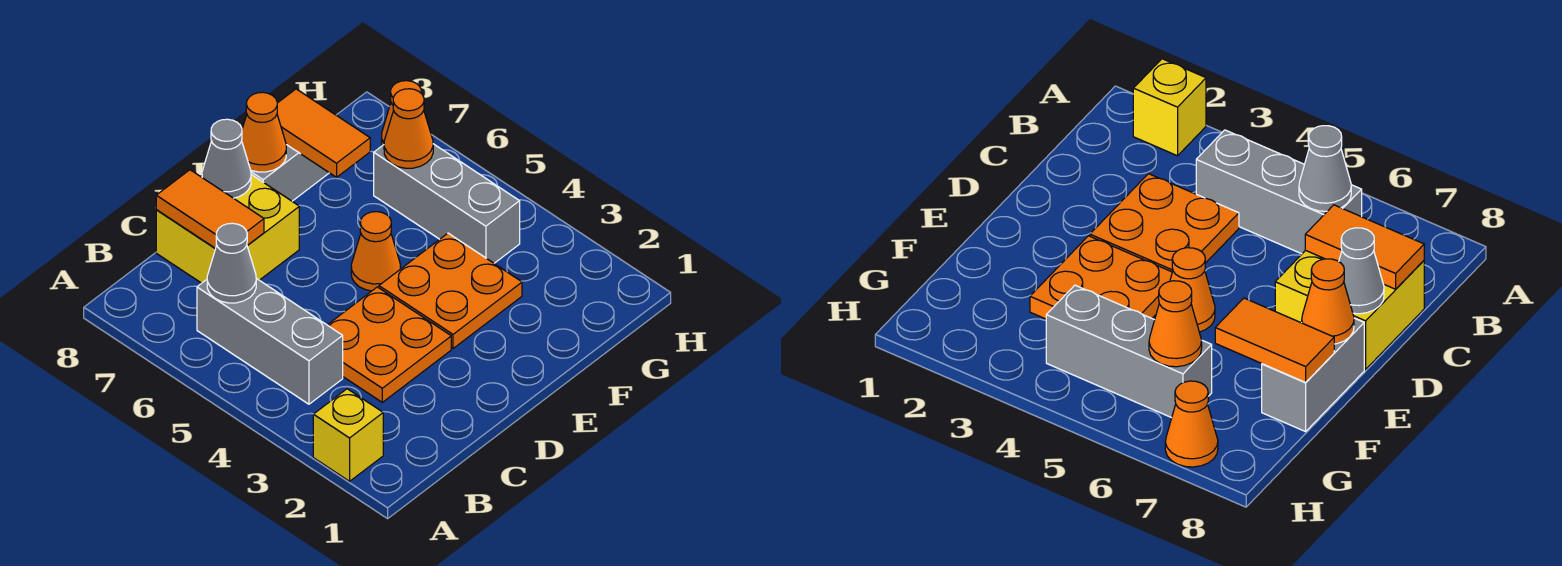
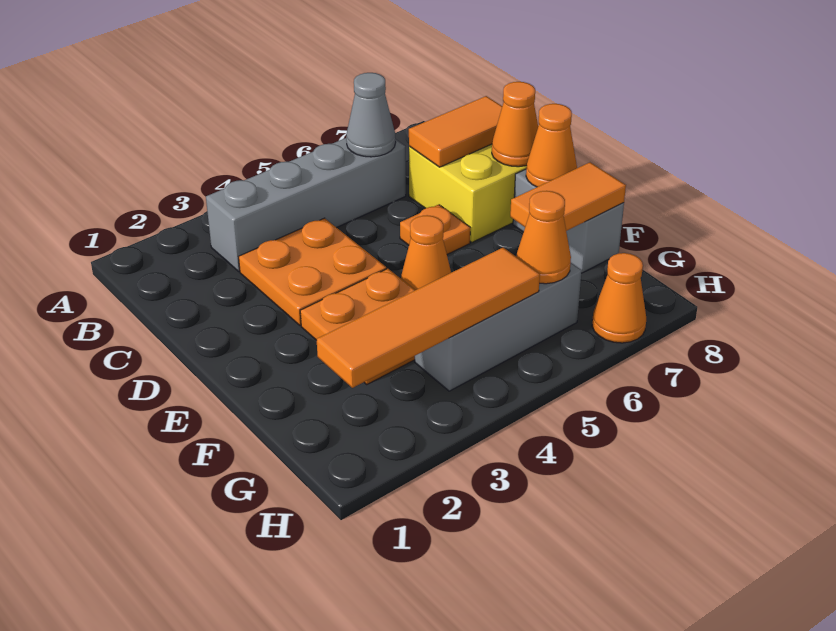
yellow 1x1 brick [313,389,383,481] -> none
grey 1x3 brick [197,278,343,404] -> grey 1x4 brick [206,138,406,271]
none -> orange 1x1 plate [400,205,470,254]
grey 1x1 cone [202,119,251,198] -> orange 1x1 cone [492,82,538,167]
none -> orange 1x4 tile [317,247,540,388]

